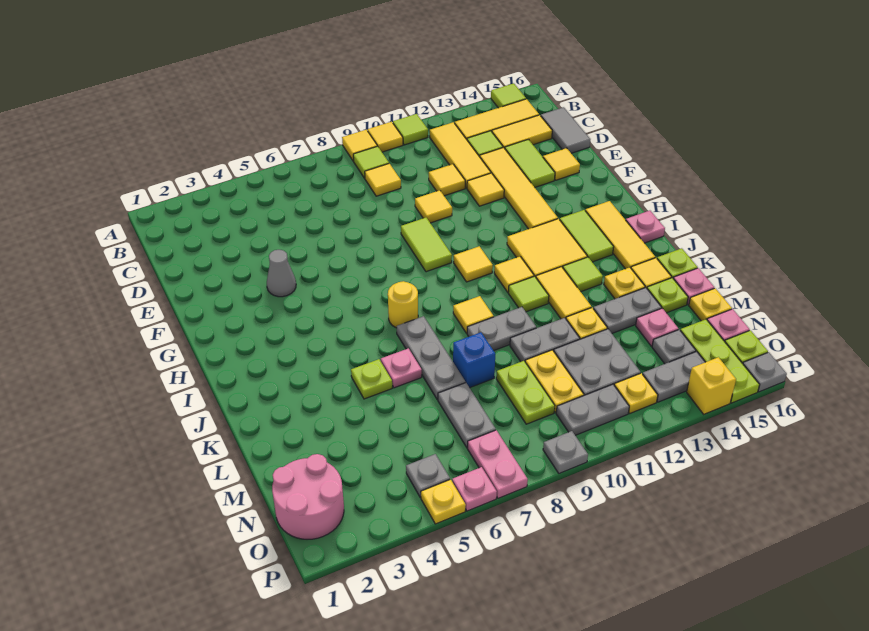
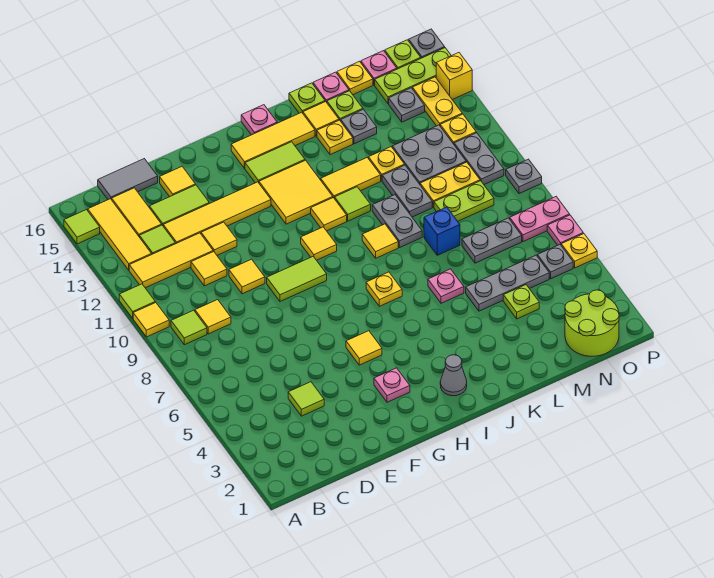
yellow 1x1 tile [342,130,377,161] -> yellow 1x1 tile moved to [346,331,382,365]
grey 1x1 cone [267,250,296,297] -> grey 1x1 cone moved to [440,355,467,396]
yellow 1x1 round brick [388,281,418,328] -> yellow 1x1 plate [366,272,402,306]
grey 1x3 plate [397,316,465,400] -> grey 1x3 plate moved to [466,255,549,311]
lime 1x1 tile [563,257,603,292] -> lime 1x1 tile moved to [288,382,324,416]
lime 1x1 plate [351,359,392,399] -> lime 1x1 plate moved to [503,285,539,319]
grey 1x2 plate [593,288,662,333] -> grey 1x1 plate [341,109,377,144]
pink 1x1 plate [636,308,678,346] -> pink 1x1 plate moved to [374,368,410,402]
pink 2x2 round brick [272,454,344,539] -> lime 2x2 round brick [565,290,619,356]
grey 1x2 plate [643,351,705,402] -> yellow 1x2 plate [413,77,462,126]

